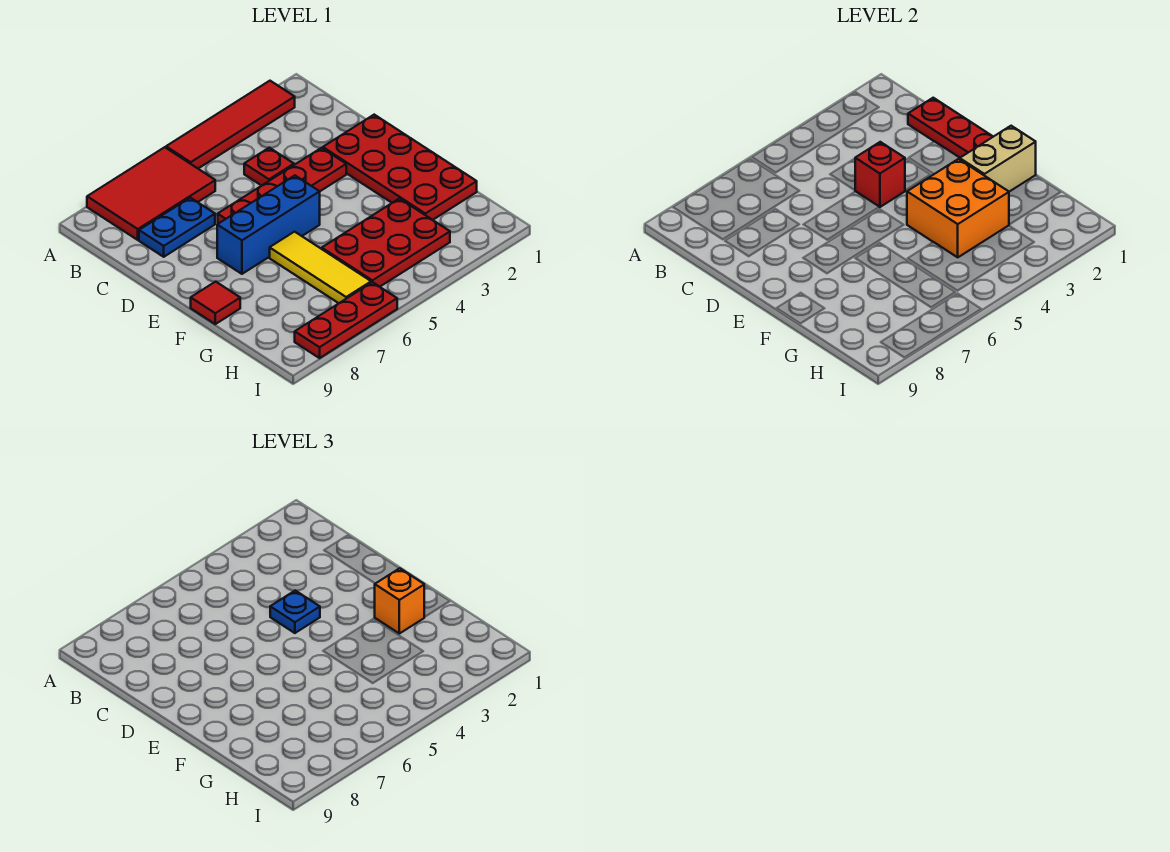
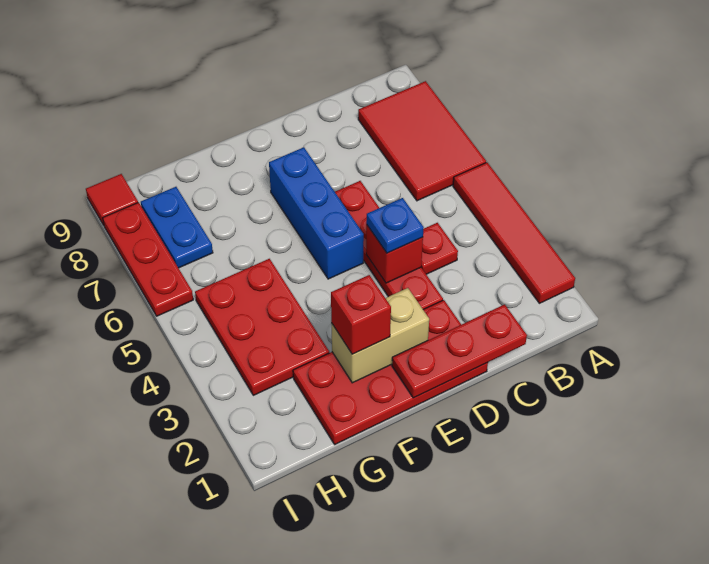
blue 1x2 plate [139,198,215,257] -> blue 1x2 plate moved to [141,187,213,268]
tan 1x2 brick [960,126,1036,192] -> tan 1x2 brick turned to [331,288,429,383]
orange 1x1 brick [375,568,424,634] -> red 1x1 brick [331,275,391,354]
orange 2x2 brick [907,159,1009,257] -> none
yellow 1x3 tile [270,232,371,303] -> none
red 1x1 tile [191,282,240,324] -> red 1x1 tile moved to [86,174,138,225]

